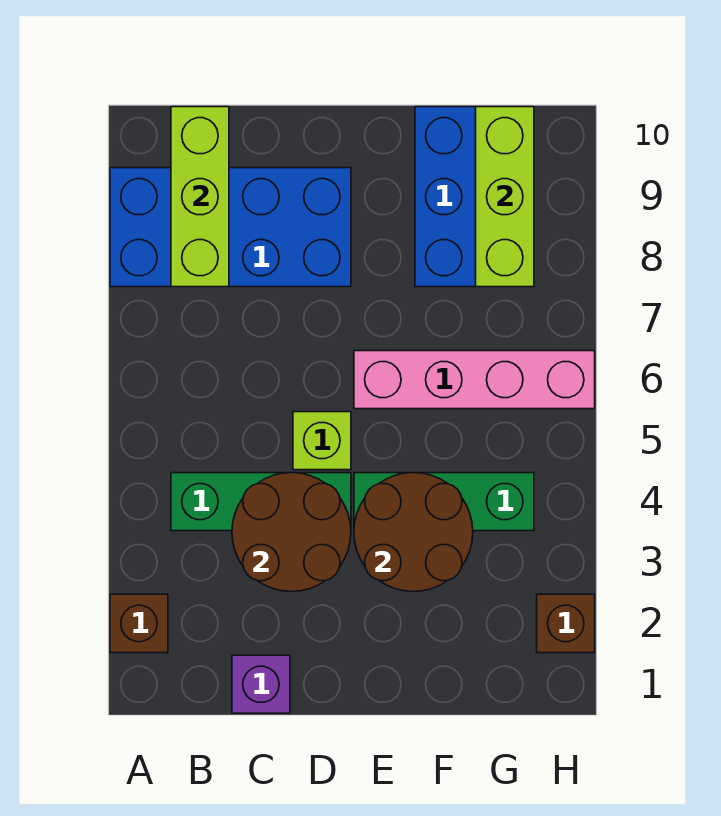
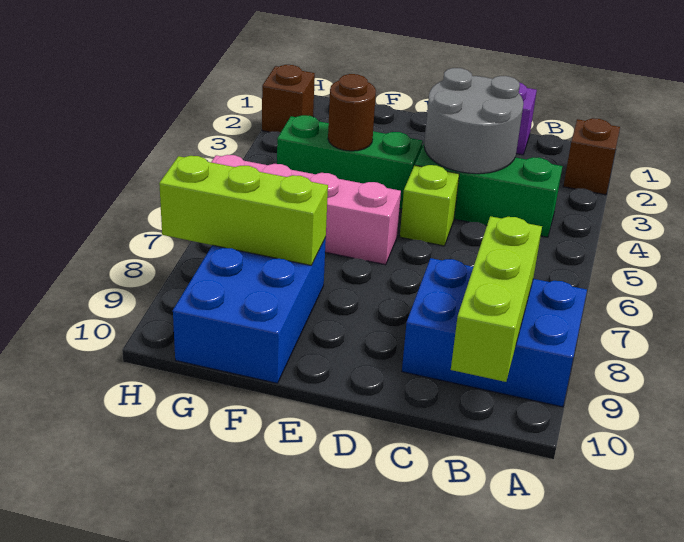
blue 2x4 brick [110,168,351,287] -> blue 2x3 brick [402,258,587,407]
brown 2x2 round brick [232,473,351,592] -> grey 2x2 round brick [424,68,523,174]
brown 2x2 round brick [354,473,473,592] -> brown 1x1 round brick [328,74,376,151]
lime 1x3 brick [476,107,534,287] -> lime 1x3 brick turned to [159,156,328,266]

